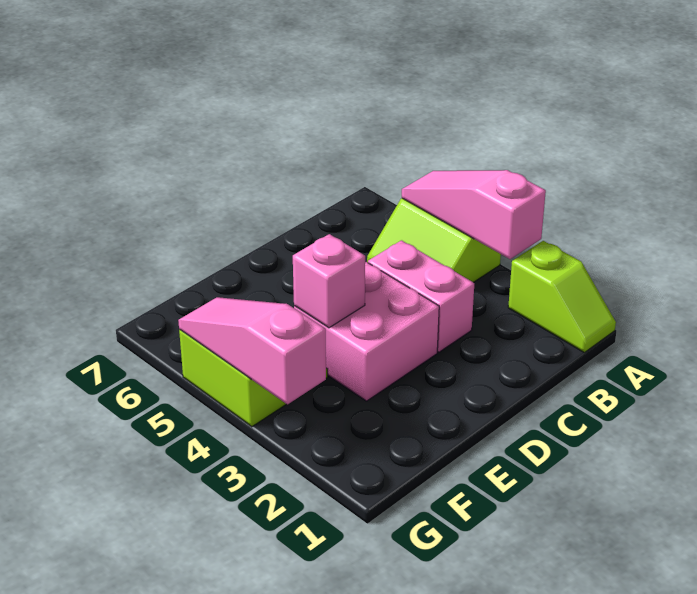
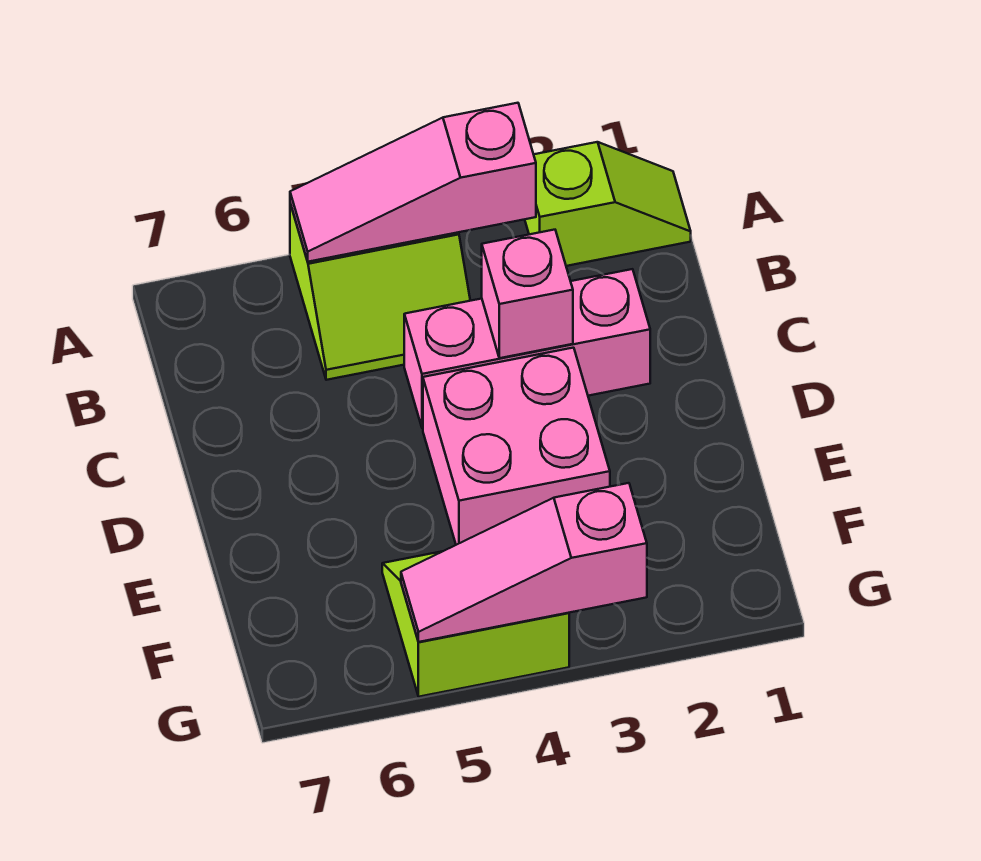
pink 1x2 brick [368,240,474,352] -> pink 1x3 brick [404,269,650,428]
pink 1x1 brick [293,234,365,328] -> pink 1x1 brick moved to [482,230,573,358]

